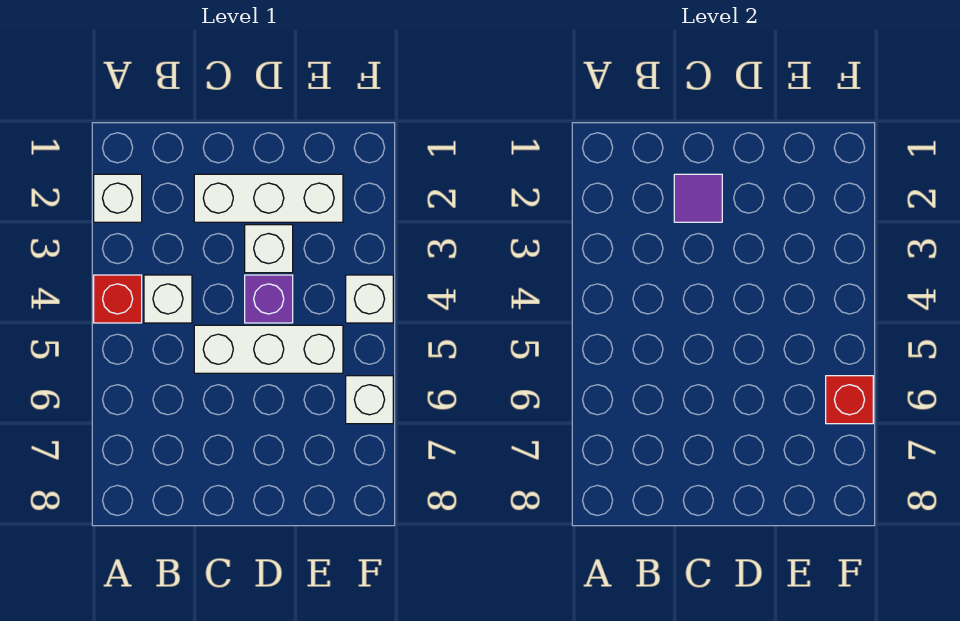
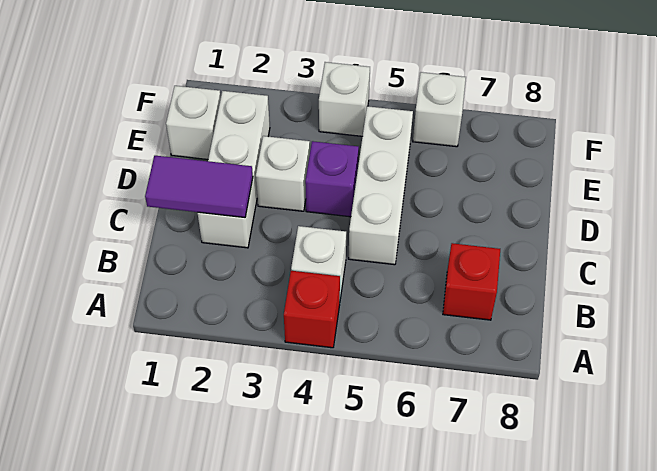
white 1x1 brick [94,174,142,222] -> white 1x1 brick moved to [166,86,221,159]
purple 1x1 tile [674,174,722,222] -> purple 1x2 tile [145,156,253,218]
red 1x1 brick [826,376,873,424] -> red 1x1 brick moved to [443,243,500,320]

